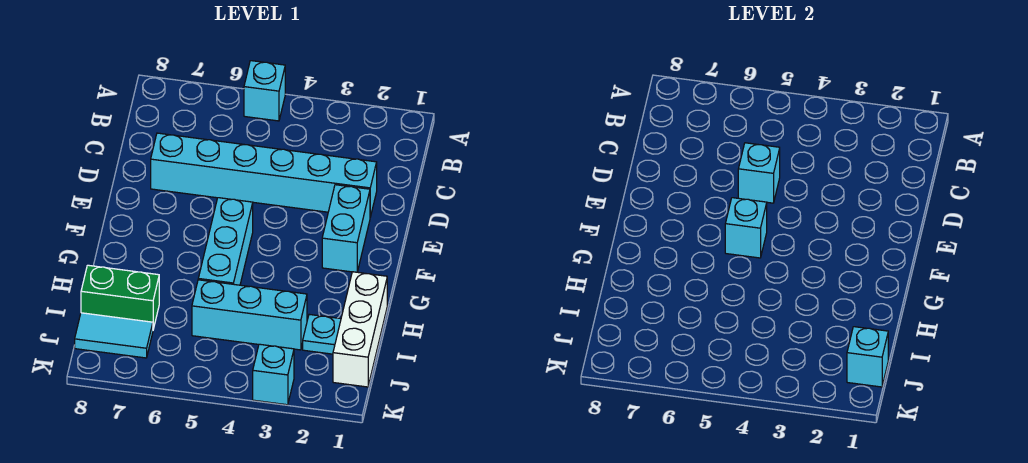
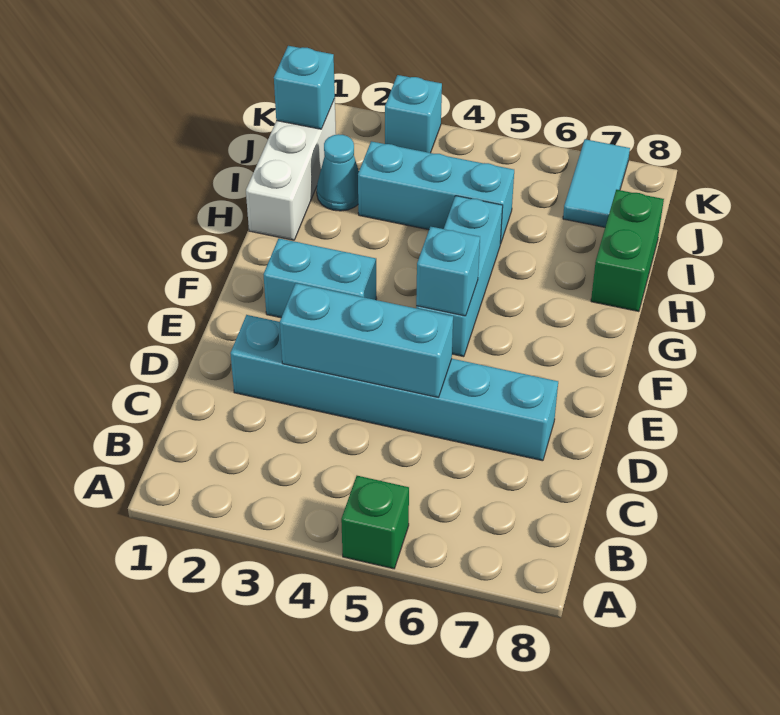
cyan 1x1 brick [244,61,285,121] -> green 1x1 brick [341,476,409,569]
cyan 1x1 brick [738,143,780,203] -> cyan 1x3 brick [280,283,453,397]
cyan 1x2 brick [322,185,370,272] -> cyan 1x2 brick turned to [263,238,377,318]
cyan 1x1 plate [303,314,341,354] -> cyan 1x1 cone [317,134,359,211]
green 1x2 brick [81,265,159,329] -> green 1x2 brick turned to [591,190,664,312]
cyan 1x2 tile [75,313,153,358] -> cyan 1x2 tile turned to [563,139,630,227]

